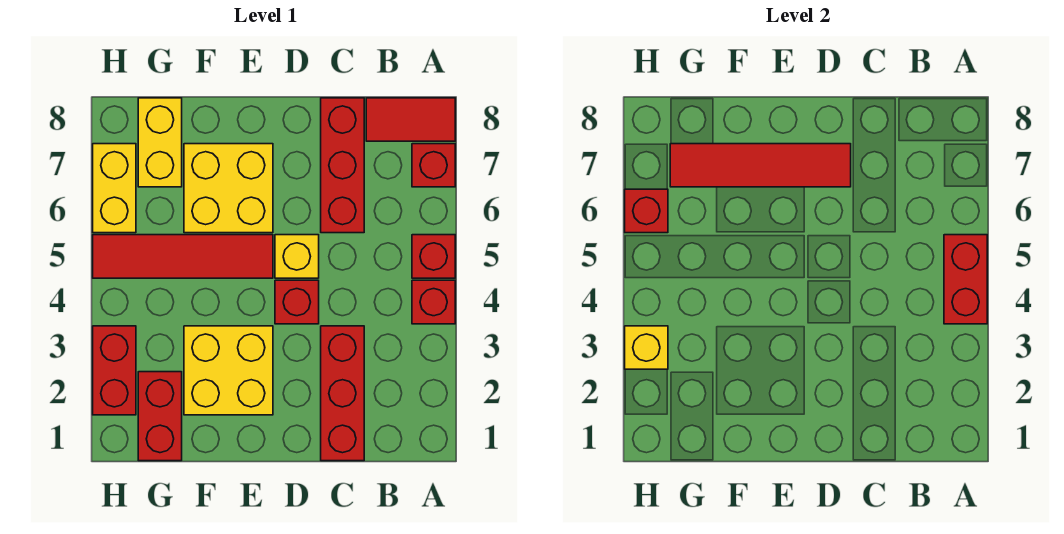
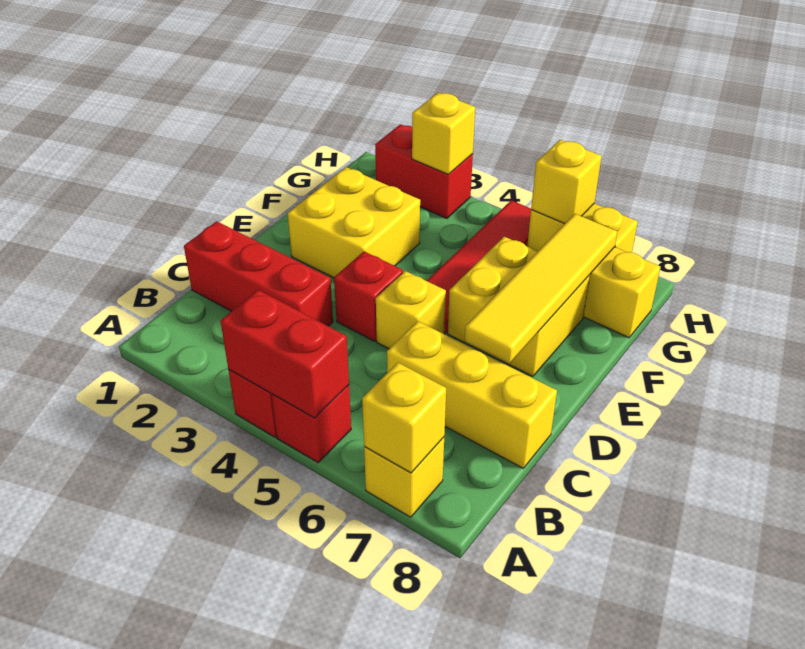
red 1x1 brick [412,144,455,187] -> yellow 1x1 brick [364,437,444,517]
none -> yellow 1x1 brick [362,363,446,473]
red 1x2 tile [366,98,455,141] -> none
red 1x3 brick [321,98,364,233] -> yellow 1x3 brick [387,321,557,468]
red 1x4 tile [670,144,851,187] -> yellow 1x4 tile [465,214,617,364]
red 1x2 brick [138,372,182,461] -> none
red 1x1 brick [625,189,668,233] -> yellow 1x1 brick [531,140,602,224]

